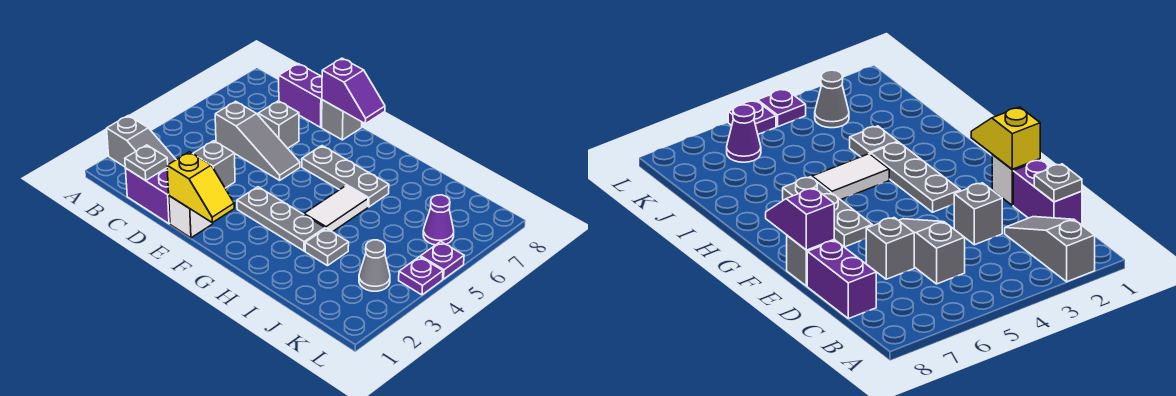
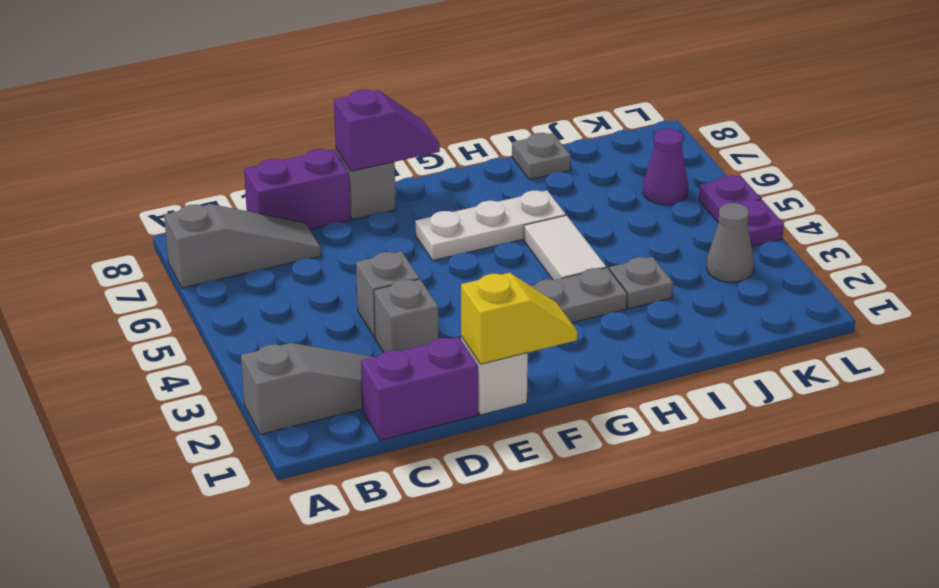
grey 1x1 plate [125,145,168,180] -> grey 1x1 plate moved to [512,133,571,180]
grey 1x3 slope [215,101,300,180] -> grey 1x3 slope moved to [164,204,321,288]
grey 1x1 brick [258,101,299,148] -> grey 1x1 brick moved to [356,251,419,338]
grey 1x3 plate [302,146,389,207] -> white 1x3 plate [415,190,566,260]

